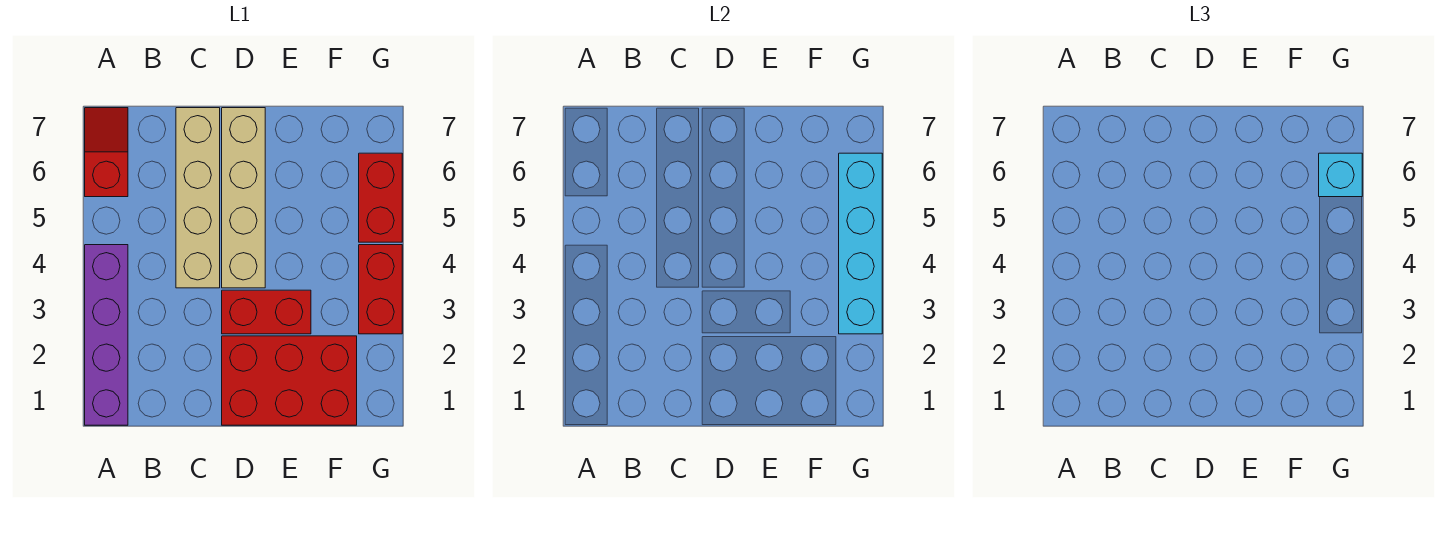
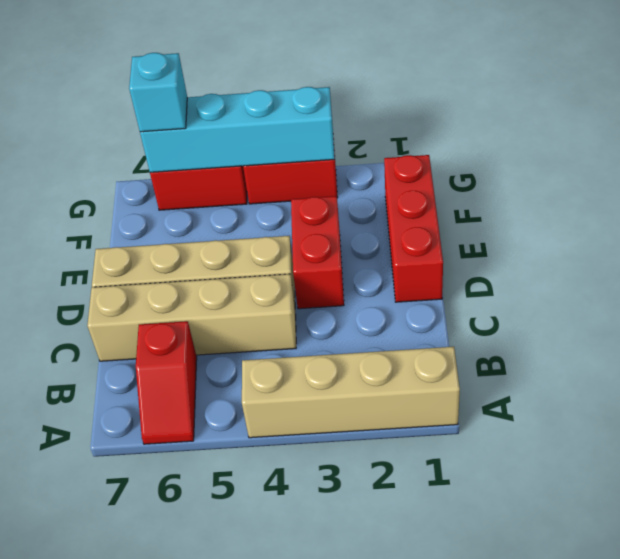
purple 1x4 brick [85,245,128,425] -> tan 1x4 brick [242,347,460,438]
red 1x2 slope [85,108,128,197] -> red 1x2 slope turned to [136,321,197,444]
red 2x3 brick [222,336,357,425] -> red 1x3 brick [384,155,443,302]

